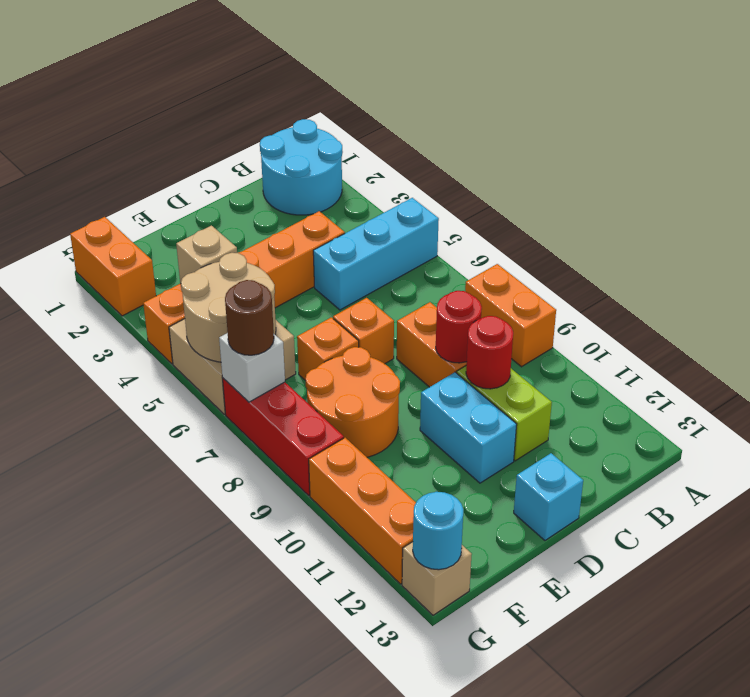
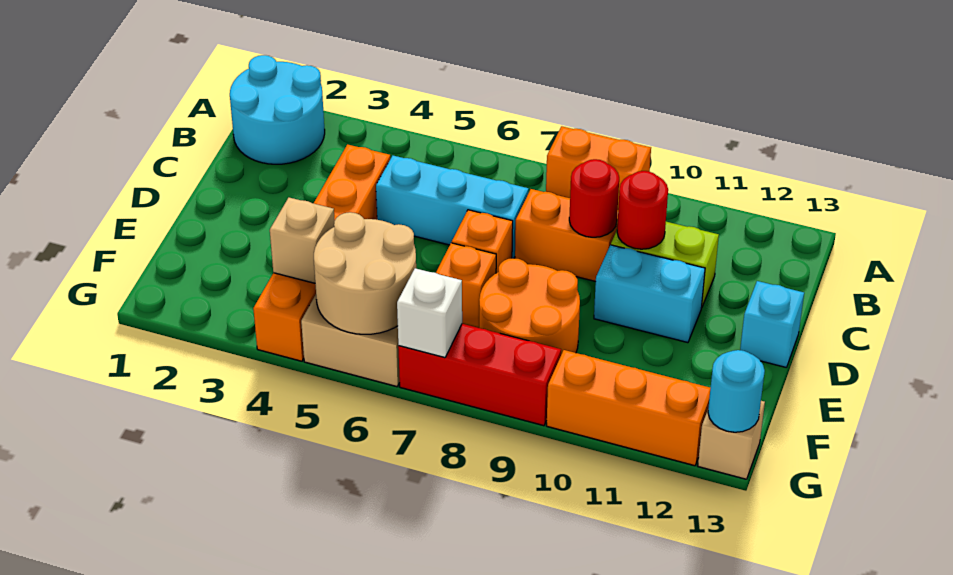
cyan 1x3 brick [313,198,439,310] -> cyan 1x3 brick turned to [376,156,529,258]
orange 1x2 brick [70,217,156,316] -> none
brown 1x1 round brick [225,280,274,355] -> none

